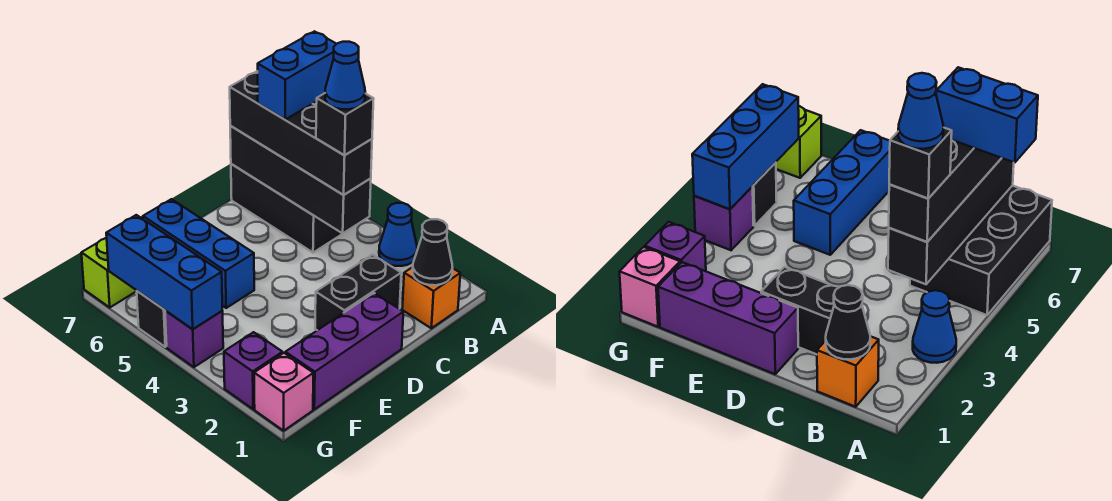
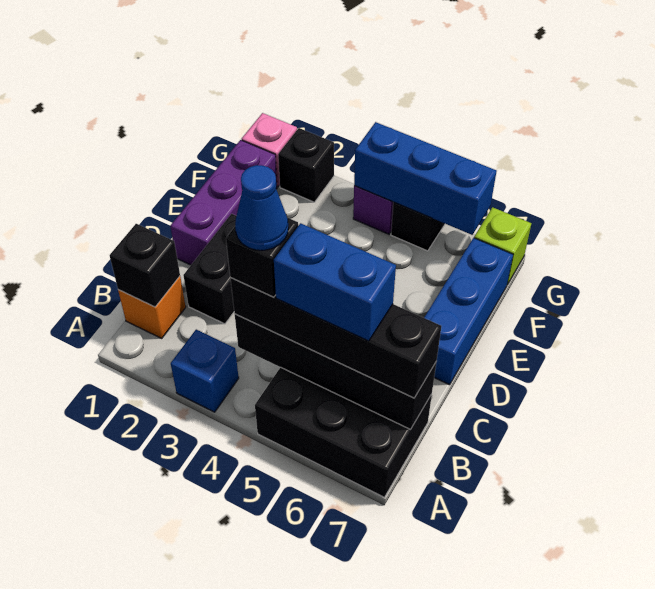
blue 1x1 cone [379,203,417,266] -> blue 1x1 brick [171,330,239,412]
blue 1x2 brick [258,31,336,119] -> blue 1x2 brick turned to [274,223,396,341]
black 1x1 cone [413,219,453,285] -> black 1x1 brick [110,224,180,307]
blue 1x3 brick [143,199,254,308] -> blue 1x3 brick turned to [424,238,513,385]
purple 1x1 brick [224,332,282,409] -> black 1x1 brick [278,128,334,202]

